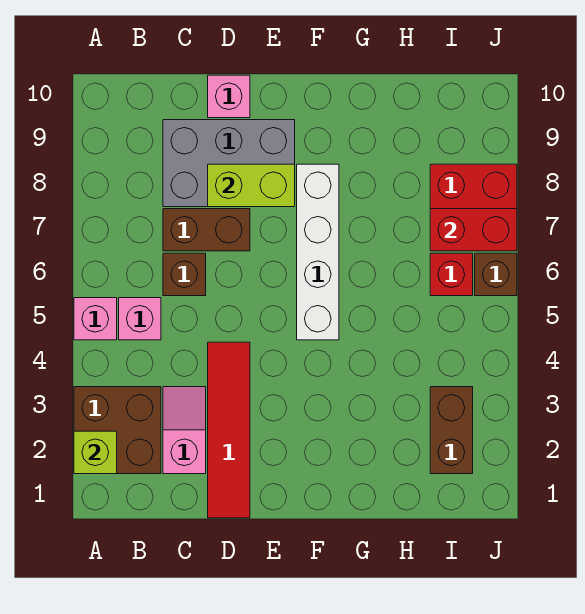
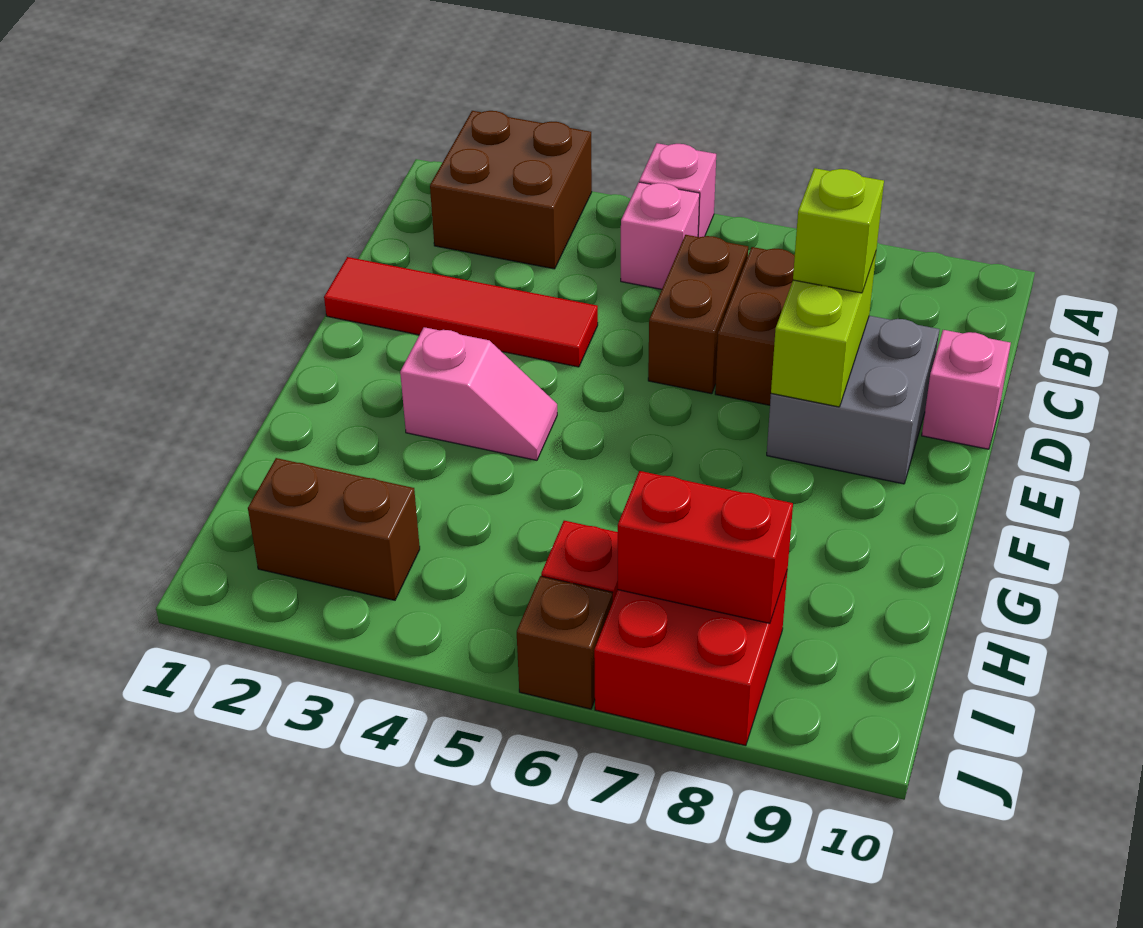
lime 1x1 brick [74,431,117,474] -> lime 1x1 brick moved to [793,168,884,293]
pink 1x2 slope [163,387,206,474] -> pink 1x2 slope moved to [400,327,557,460]
brown 1x1 brick [163,253,206,296] -> brown 1x2 brick [648,235,748,394]
grey 2x3 brick [163,120,295,207] -> grey 2x2 brick [767,316,939,484]
white 1x4 brick [297,164,339,340] -> none
red 1x2 brick [430,209,517,251] -> red 1x2 brick turned to [618,471,793,623]

